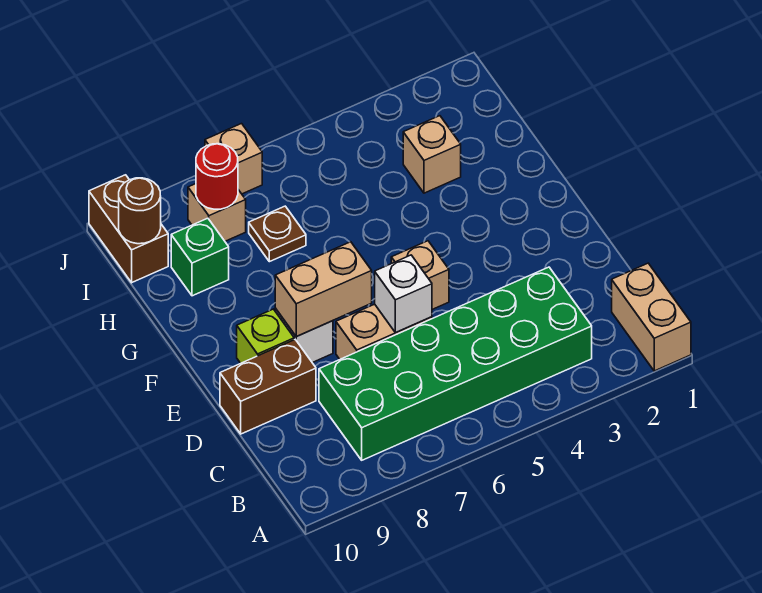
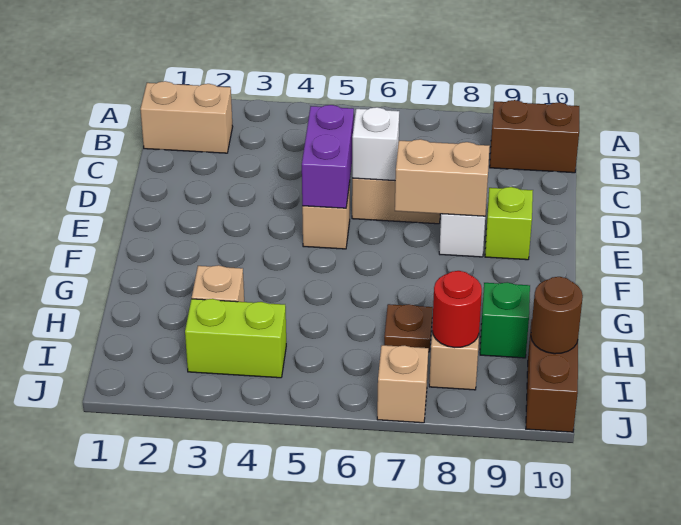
tan 1x2 brick [612,263,691,371] -> tan 1x2 brick turned to [140,81,233,153]
green 2x6 brick [319,267,592,460] -> none
none -> purple 1x2 brick [302,105,354,208]
brown 1x2 brick [220,340,316,434] -> brown 1x2 brick moved to [490,100,579,173]
none -> lime 1x2 brick [185,299,286,378]

